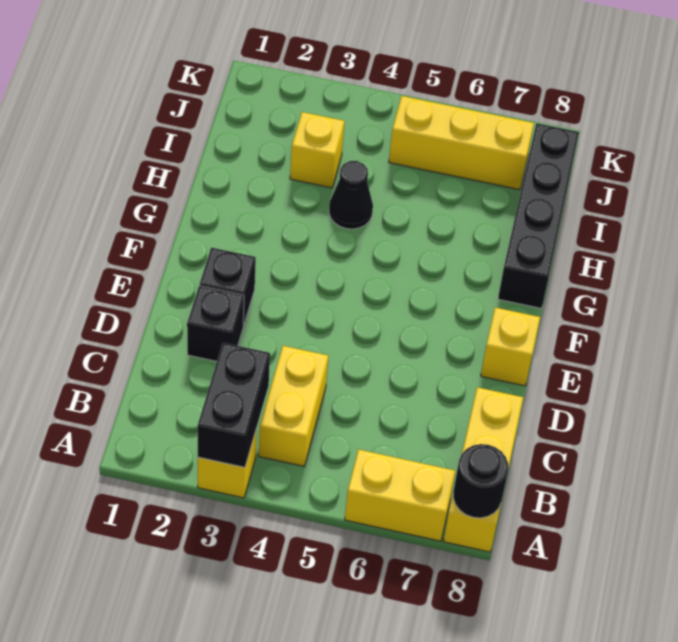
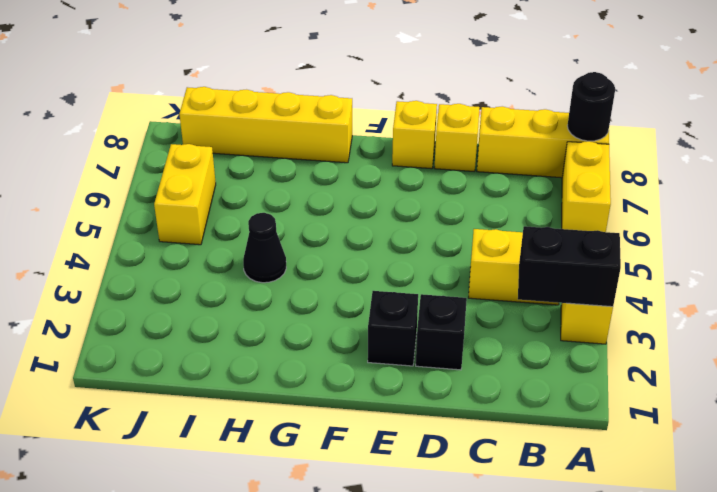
black 1x4 brick [498,123,579,309] -> yellow 1x4 brick [179,87,352,163]
yellow 1x1 brick [290,112,345,188] -> yellow 1x1 brick moved to [434,104,480,171]
yellow 1x3 brick [389,96,534,190] -> yellow 1x2 brick [154,144,216,245]

